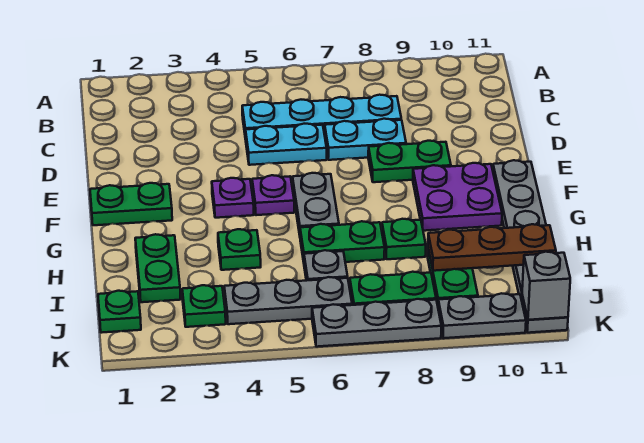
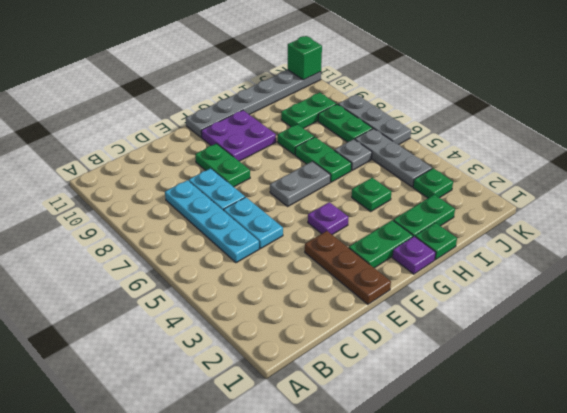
green 1x2 plate [90,183,172,225] -> green 1x2 plate turned to [349,220,413,268]
purple 1x1 plate [252,175,294,215] -> purple 1x1 plate moved to [392,236,436,274]
brown 1x3 plate [428,224,556,271] -> brown 1x3 plate moved to [305,231,391,304]
green 1x1 plate [98,291,141,333] -> green 1x1 plate moved to [415,223,457,260]
grey 1x2 plate [438,293,526,338] -> none
grey 1x1 brick [522,252,570,320] -> green 1x1 brick [288,36,322,80]

